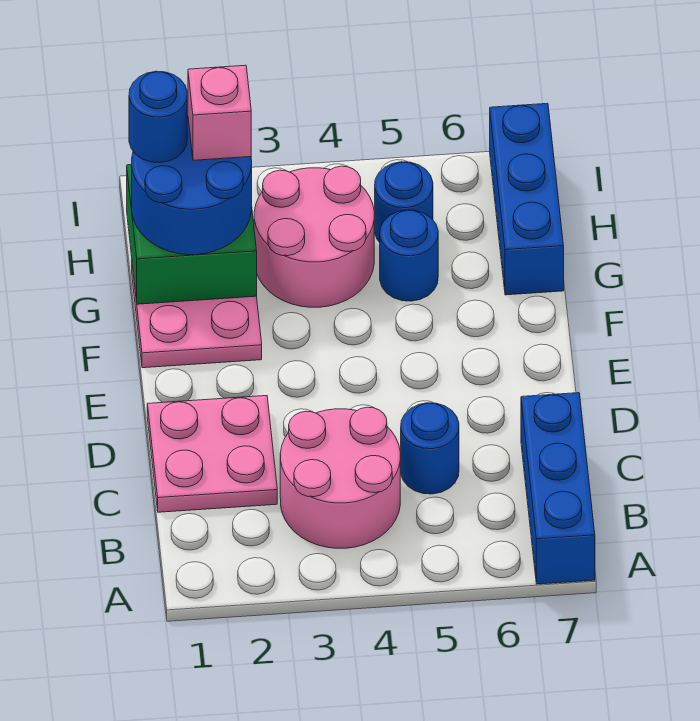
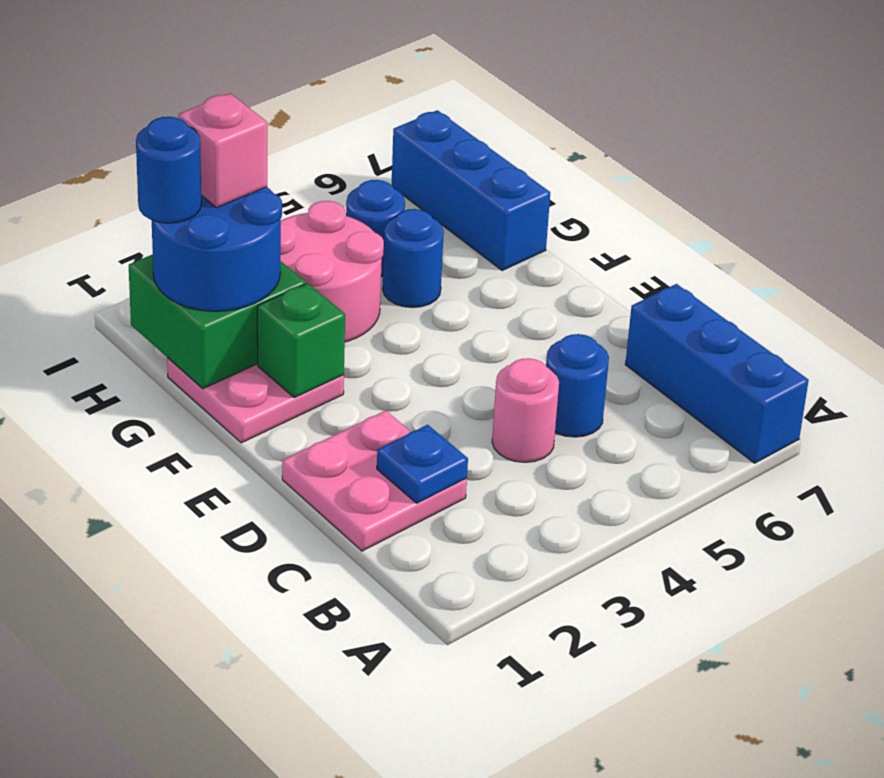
pink 2x2 round brick [280,407,400,548] -> pink 1x1 round brick [492,358,559,462]
none -> blue 1x1 plate [377,425,468,503]
none -> green 1x1 brick [257,283,345,398]

